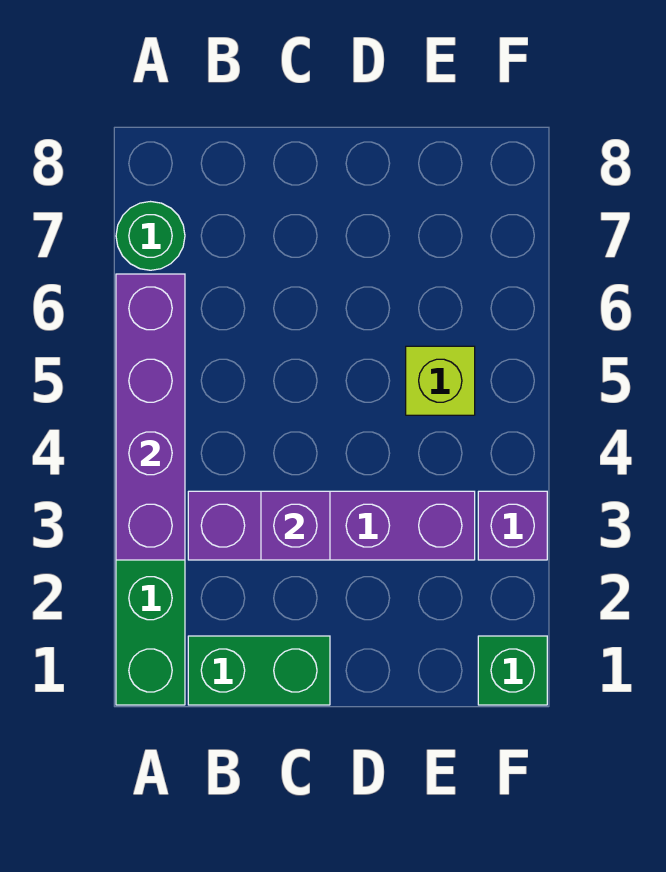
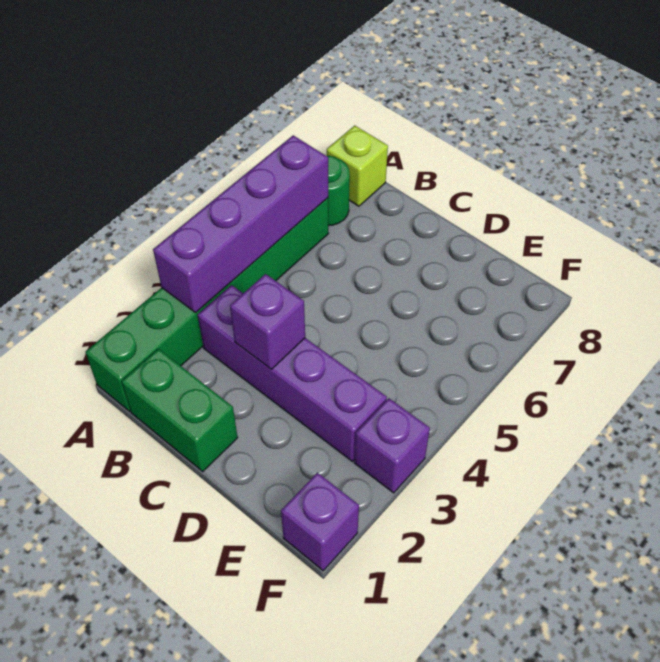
lime 1x1 brick [406,346,475,415] -> lime 1x1 brick moved to [327,125,388,206]
green 1x1 brick [478,636,547,705] -> purple 1x1 brick [281,473,359,571]

